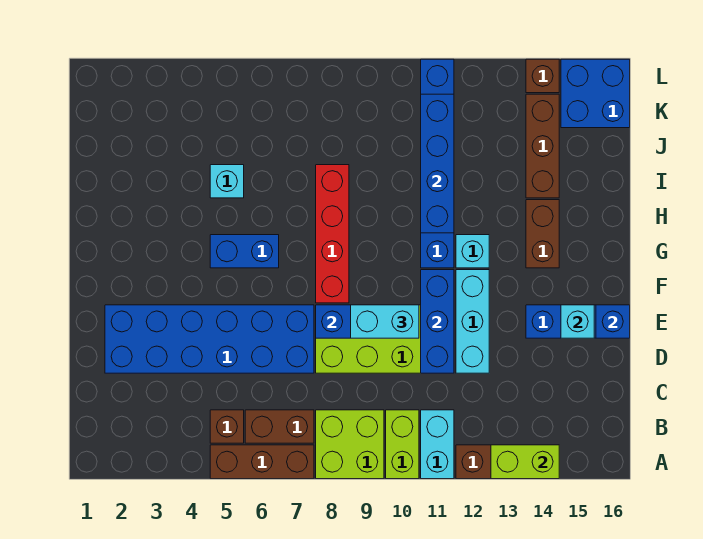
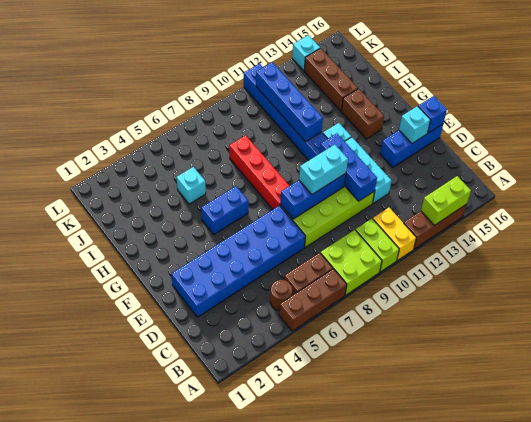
cyan 1x2 brick [421,410,454,479] -> yellow 1x2 brick [373,208,416,261]
brown 1x1 brick [210,410,244,443] -> brown 1x1 round brick [270,280,292,311]
blue 2x2 brick [561,59,630,128] -> none
brown 1x1 brick [526,59,559,93] -> cyan 1x1 brick [292,35,320,71]

